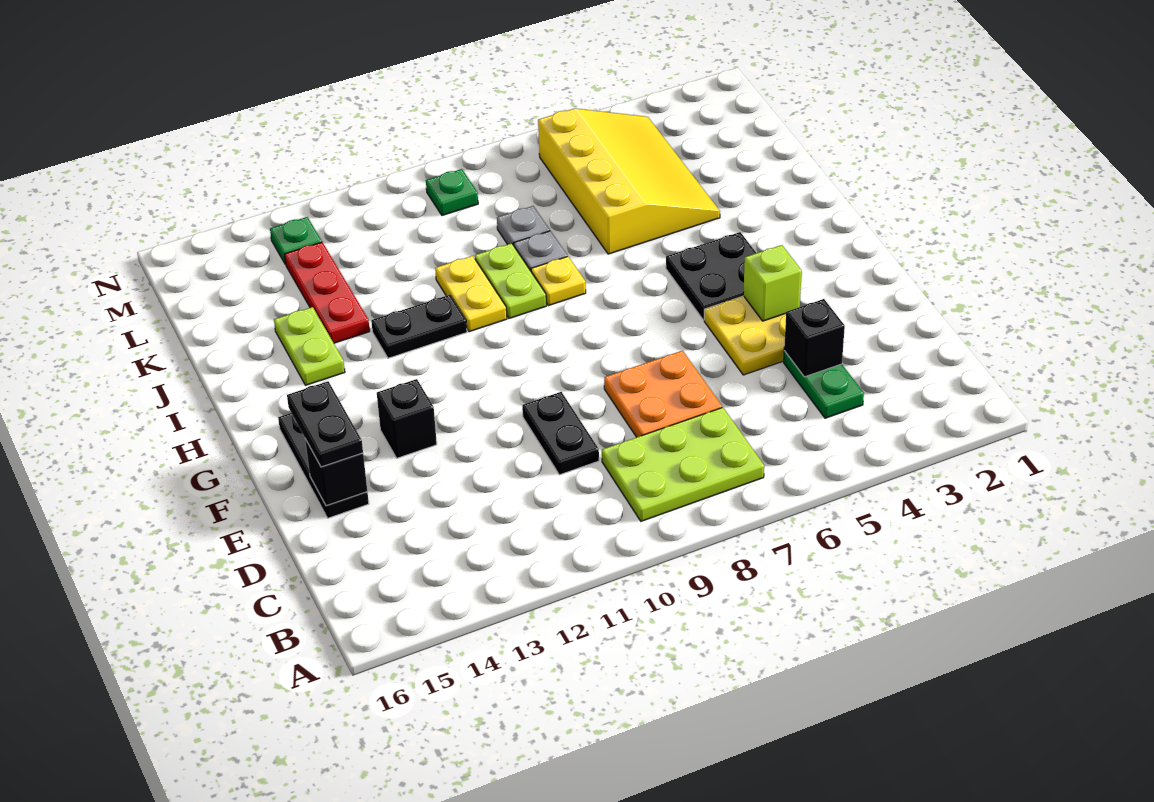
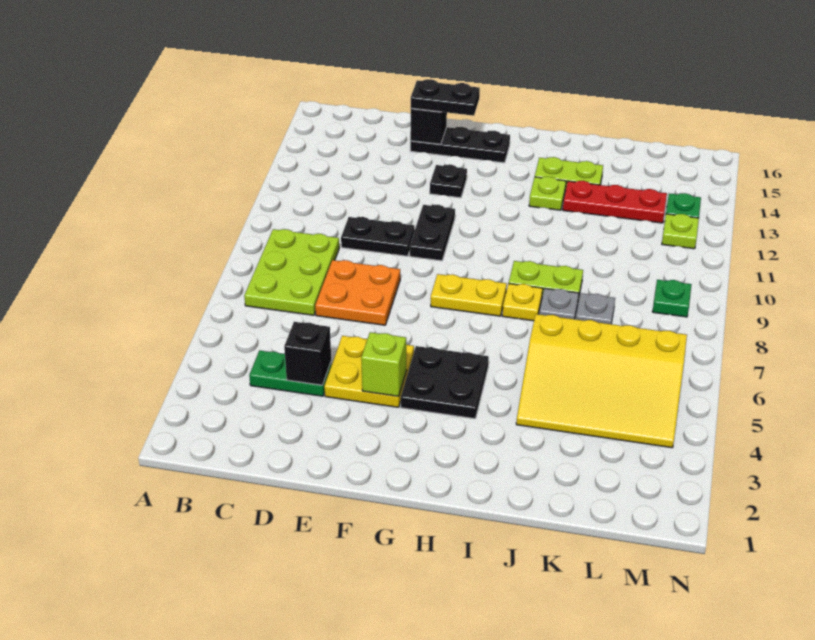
black 1x1 brick [377,379,437,458] -> black 1x1 plate [430,164,467,198]
yellow 1x2 plate [435,256,507,332] -> yellow 1x2 plate moved to [431,274,507,316]
black 1x2 plate [371,295,467,358] -> black 1x2 plate moved to [410,205,455,261]
none -> lime 1x1 plate [529,177,566,210]
none -> lime 1x1 plate [662,214,699,249]

